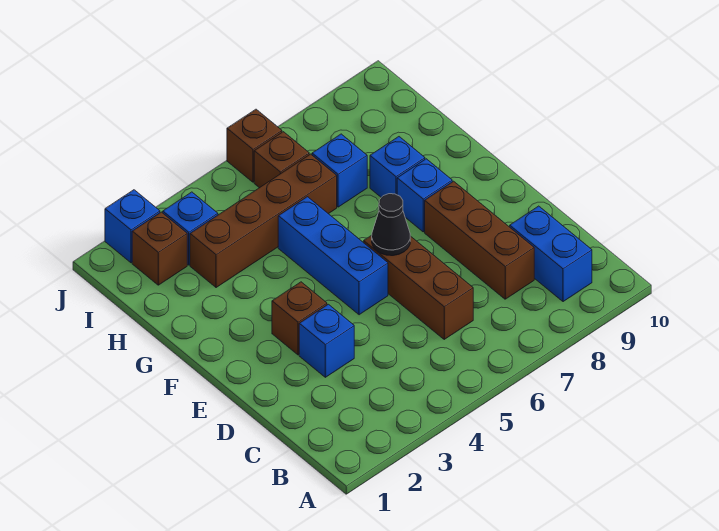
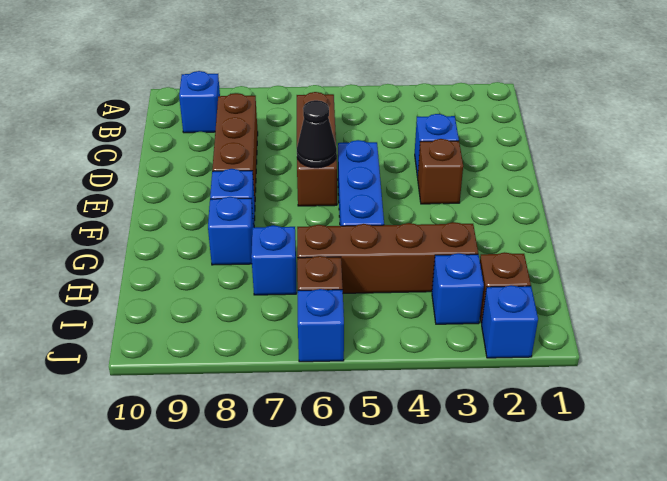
blue 1x2 brick [510,206,592,302] -> blue 1x1 brick [179,71,220,133]
brown 1x1 brick [227,109,282,182] -> blue 1x1 brick [298,289,344,362]

